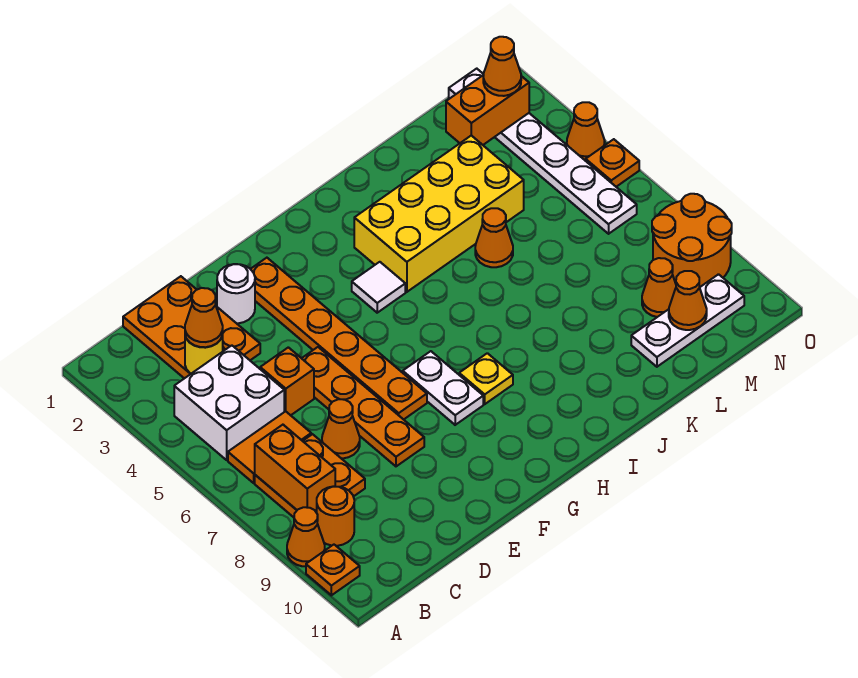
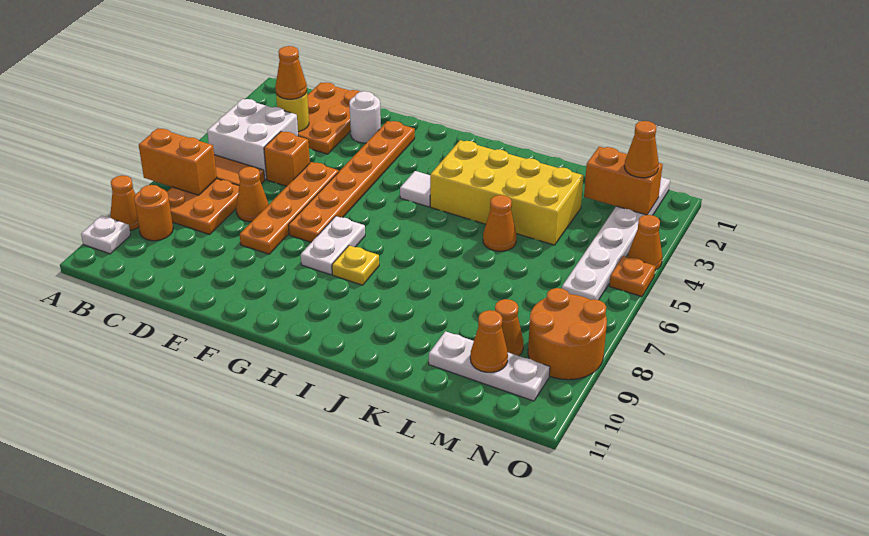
orange 1x1 plate [306,545,360,595] -> white 1x1 plate [81,216,130,254]
orange 1x2 brick [255,425,335,512] -> orange 1x2 brick turned to [139,128,217,195]

